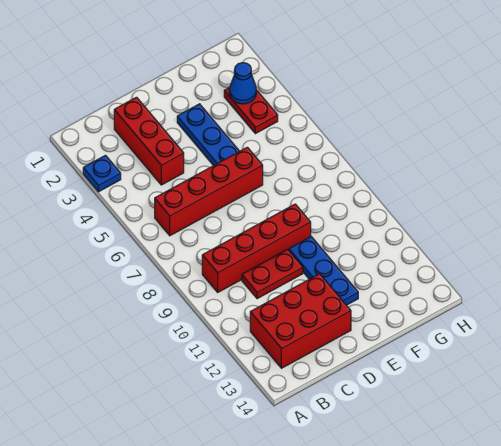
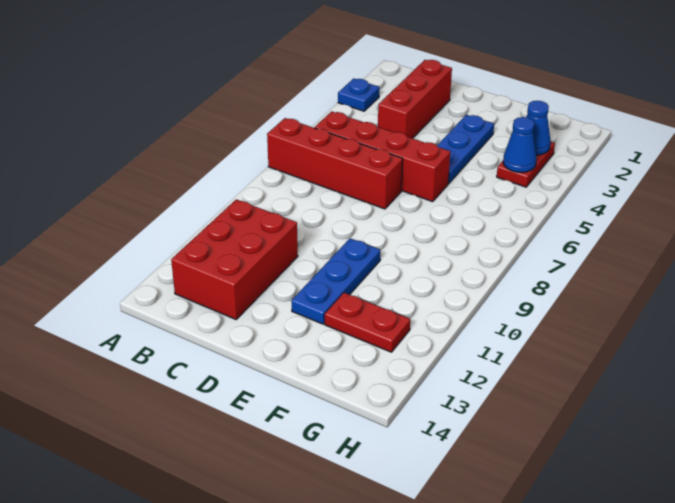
red 1x4 brick [202,204,311,292] -> red 1x4 brick moved to [267,118,403,209]
red 2x3 brick [250,274,351,368] -> red 2x3 brick turned to [171,199,298,319]
red 1x2 plate [242,249,303,299] -> red 1x2 plate moved to [325,293,410,352]
none -> blue 1x1 cone [503,117,537,173]

